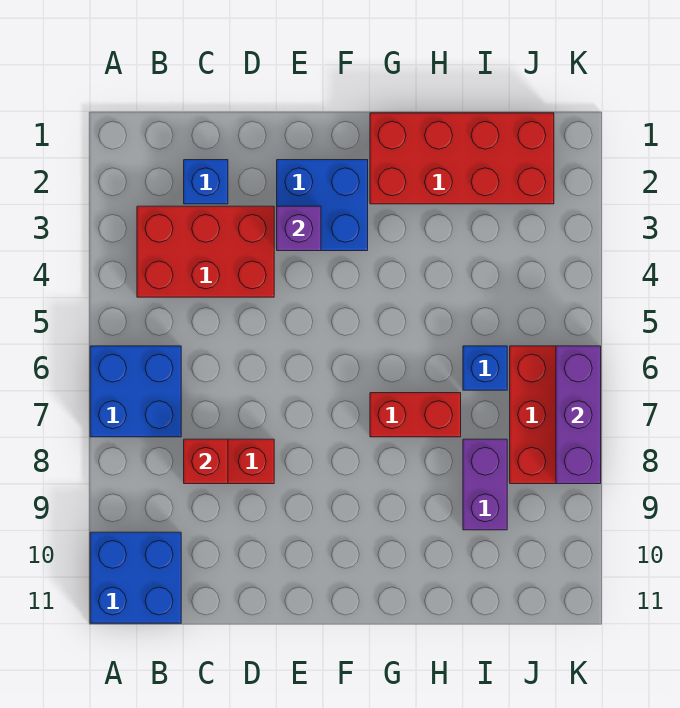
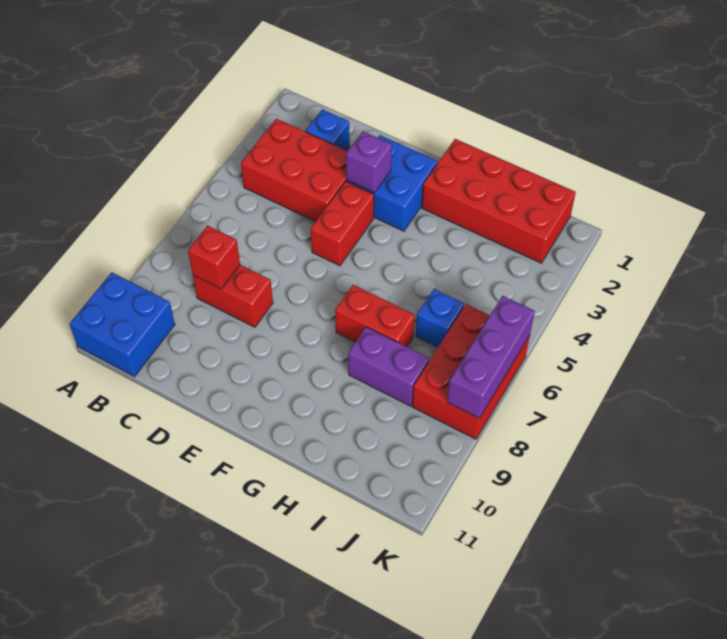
blue 2x2 brick [90,346,181,437] -> none
none -> red 1x2 brick [311,181,374,266]
purple 1x2 brick [463,439,507,530] -> purple 1x2 brick turned to [348,327,429,406]

